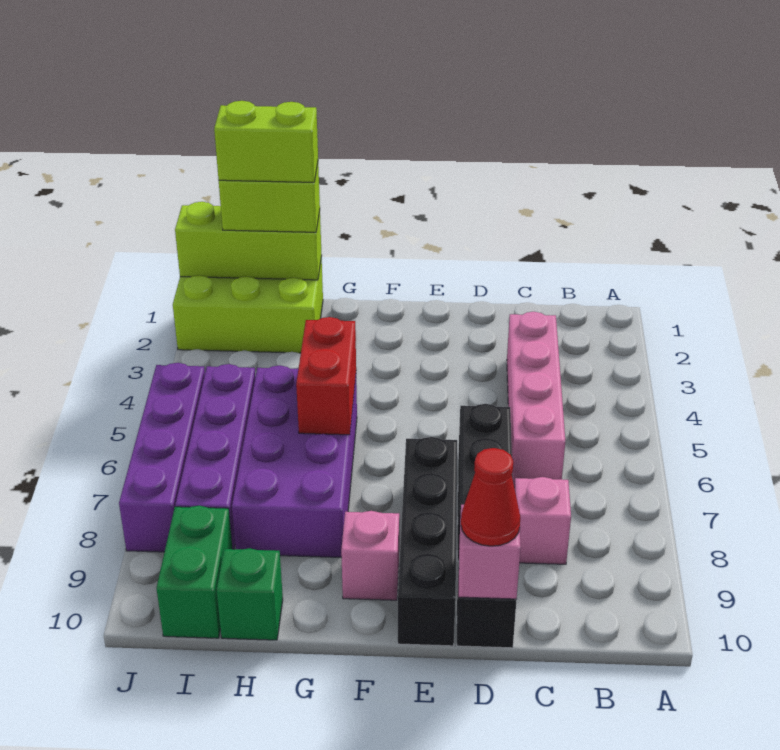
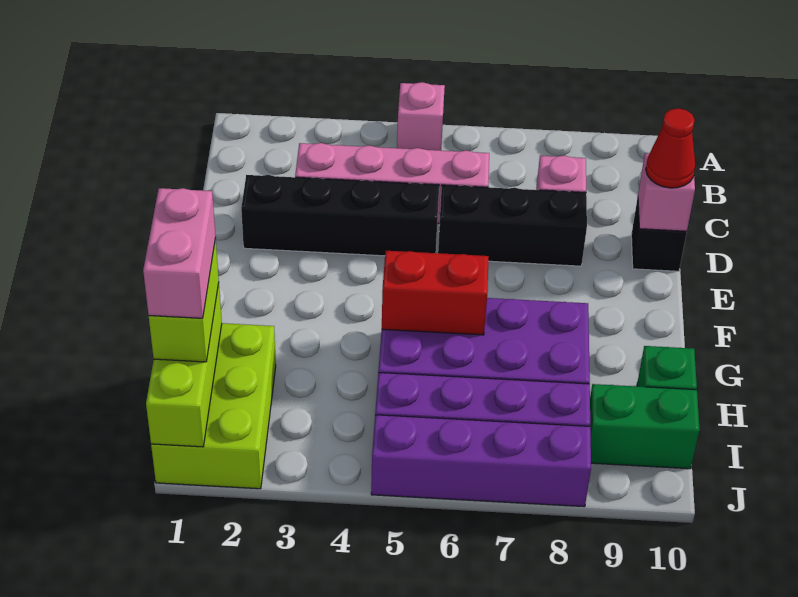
black 1x4 brick [398,437,457,646] -> black 1x4 brick moved to [241,175,439,256]
pink 1x1 brick [341,511,399,600] -> pink 1x1 brick moved to [397,82,445,151]
lime 1x2 brick [214,101,318,182] -> pink 1x2 brick [143,188,216,318]

